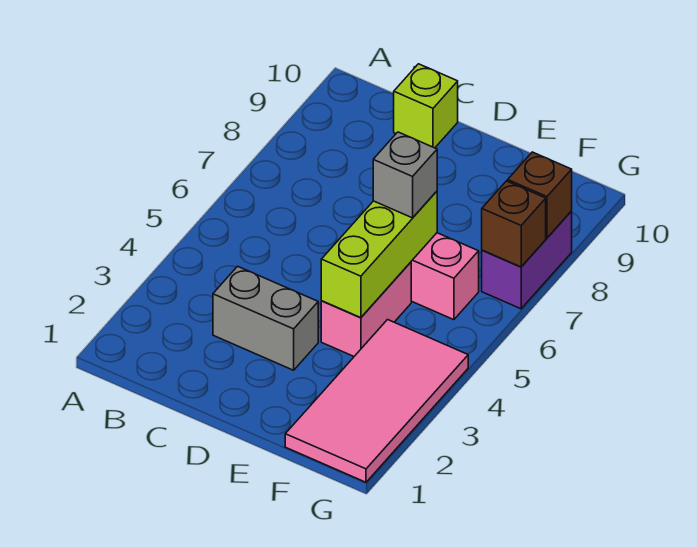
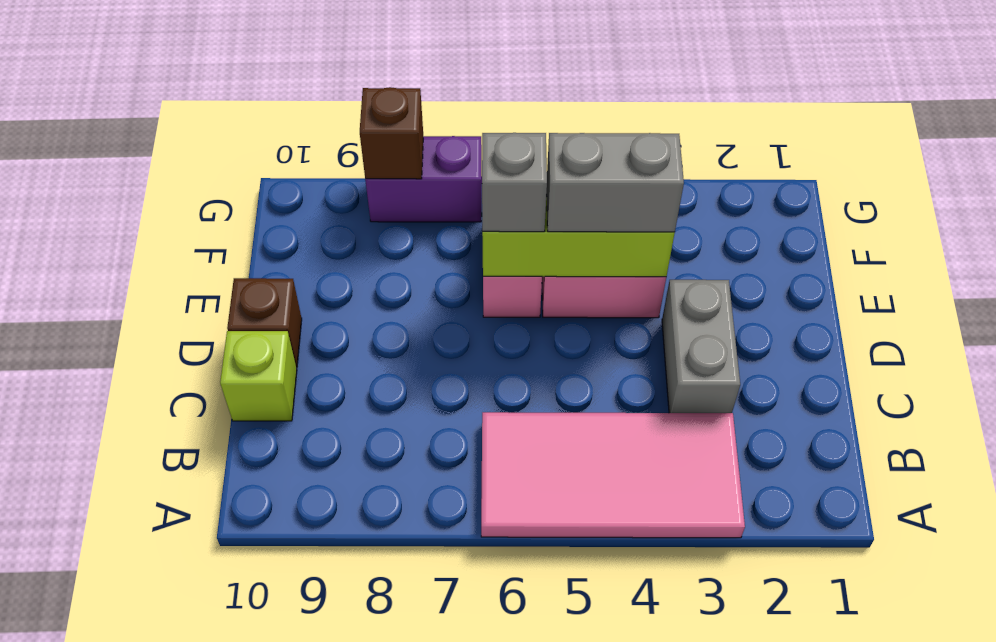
none -> grey 1x2 brick [547,133,684,232]
pink 2x4 tile [285,320,468,482] -> pink 2x4 tile moved to [481,412,745,538]
brown 1x1 brick [482,181,546,267] -> brown 1x1 brick moved to [227,278,302,368]

